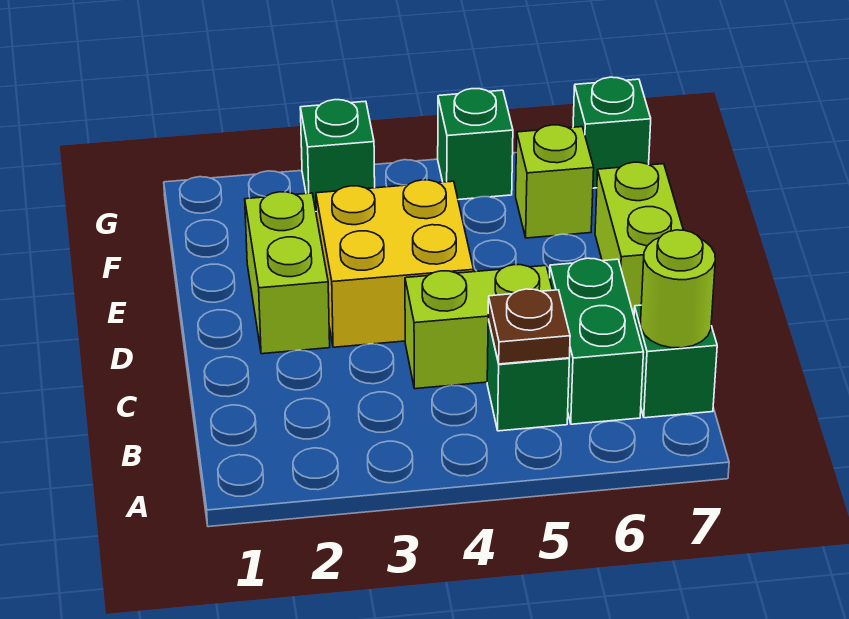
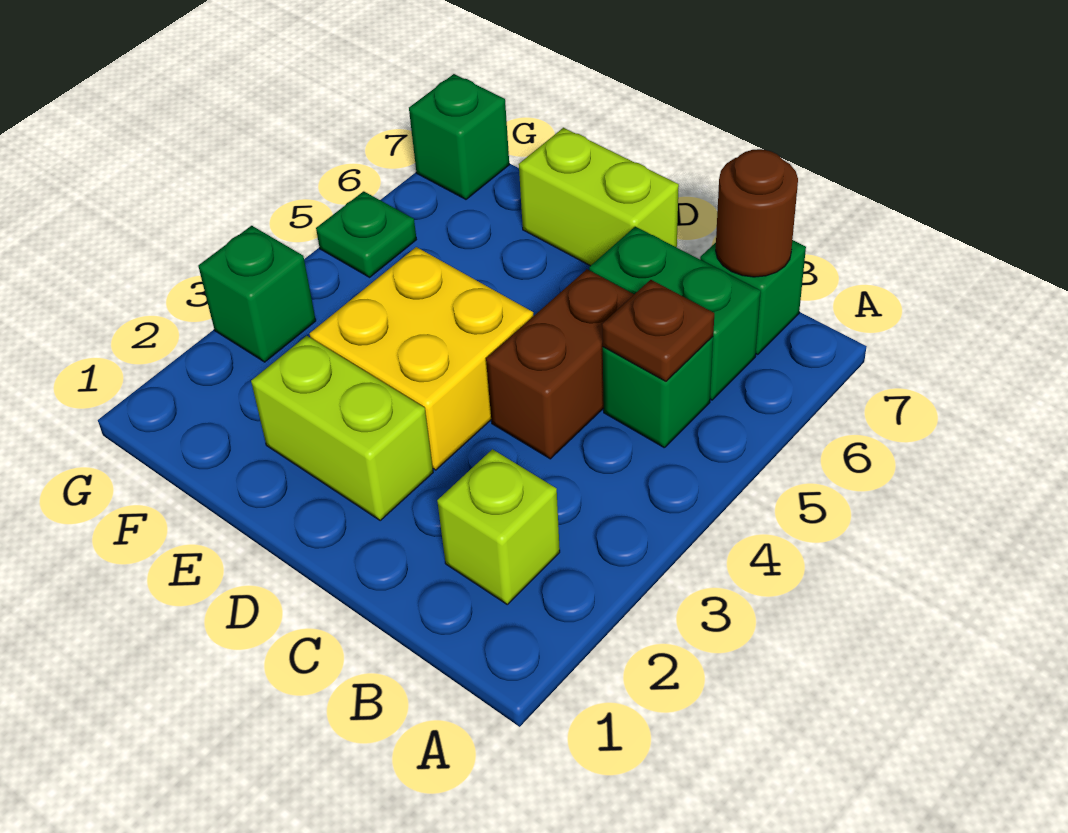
lime 1x1 round brick [641,230,715,348] -> brown 1x1 round brick [716,149,798,277]
lime 1x2 brick [405,265,552,389] -> brown 1x2 brick [486,269,634,459]
lime 1x1 brick [516,125,594,238] -> lime 1x1 brick moved to [437,449,560,604]
green 1x1 brick [438,89,513,200] -> green 1x1 plate [316,191,416,277]

